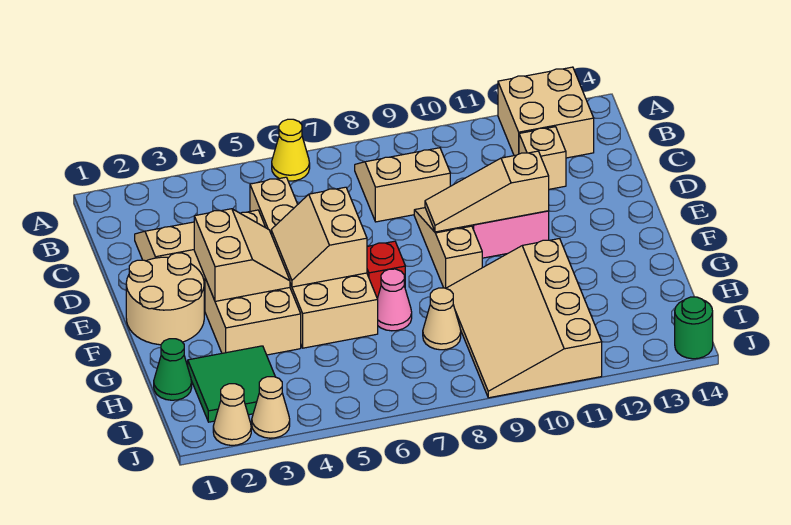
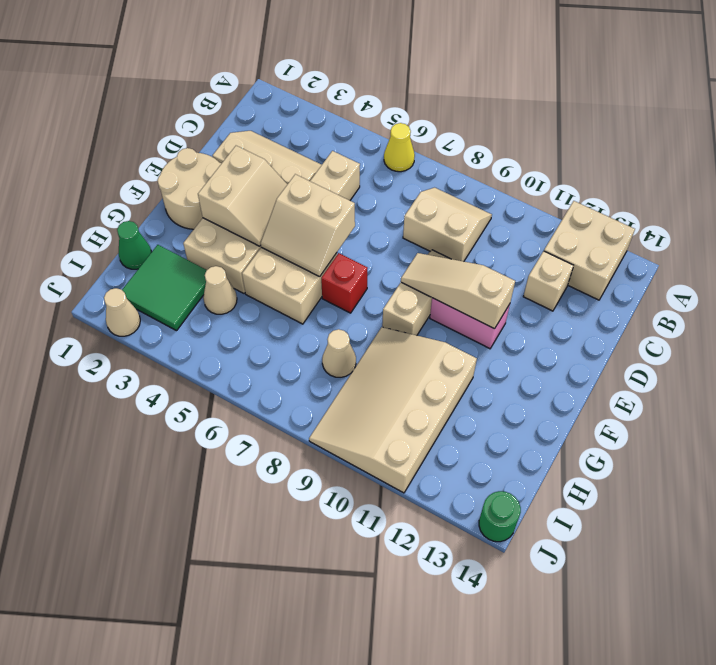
tan 2x2 slope [271,187,367,287] -> tan 2x2 slope turned to [261,174,355,277]
pink 1x1 cone [377,269,412,331] -> none
tan 1x1 cone [252,377,290,438] -> tan 1x1 cone moved to [203,266,237,314]

